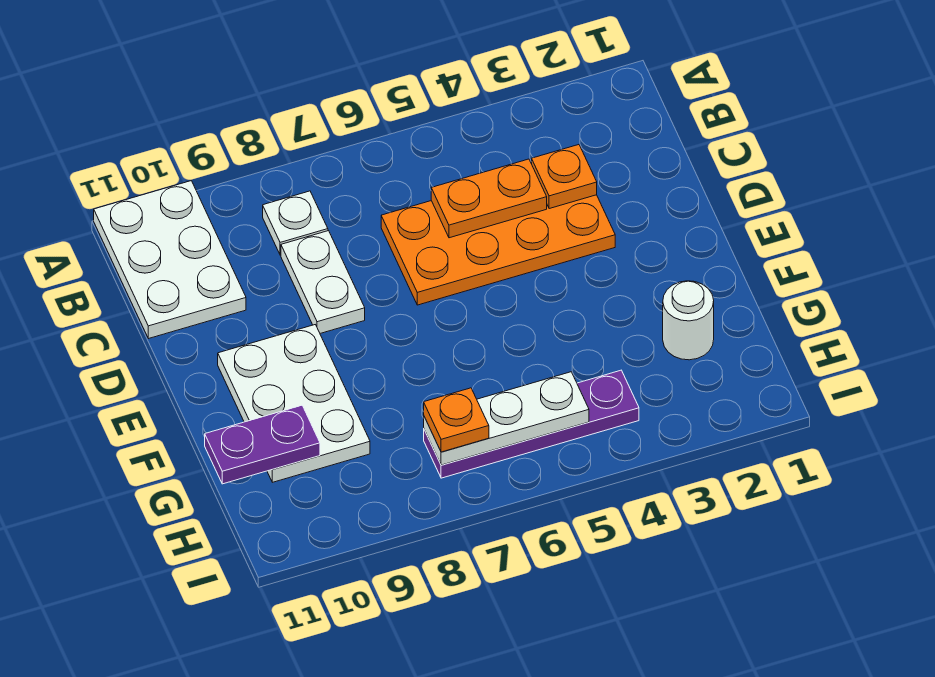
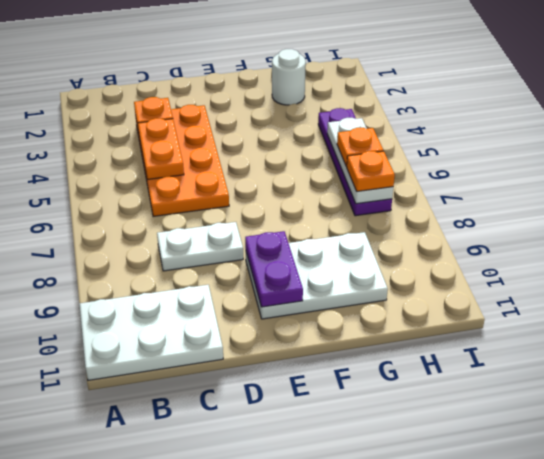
white 1x1 plate [263,191,328,255] -> none
purple 1x2 plate [205,405,320,484] -> purple 1x2 plate moved to [245,231,303,307]
none -> orange 1x1 plate [337,128,383,167]

